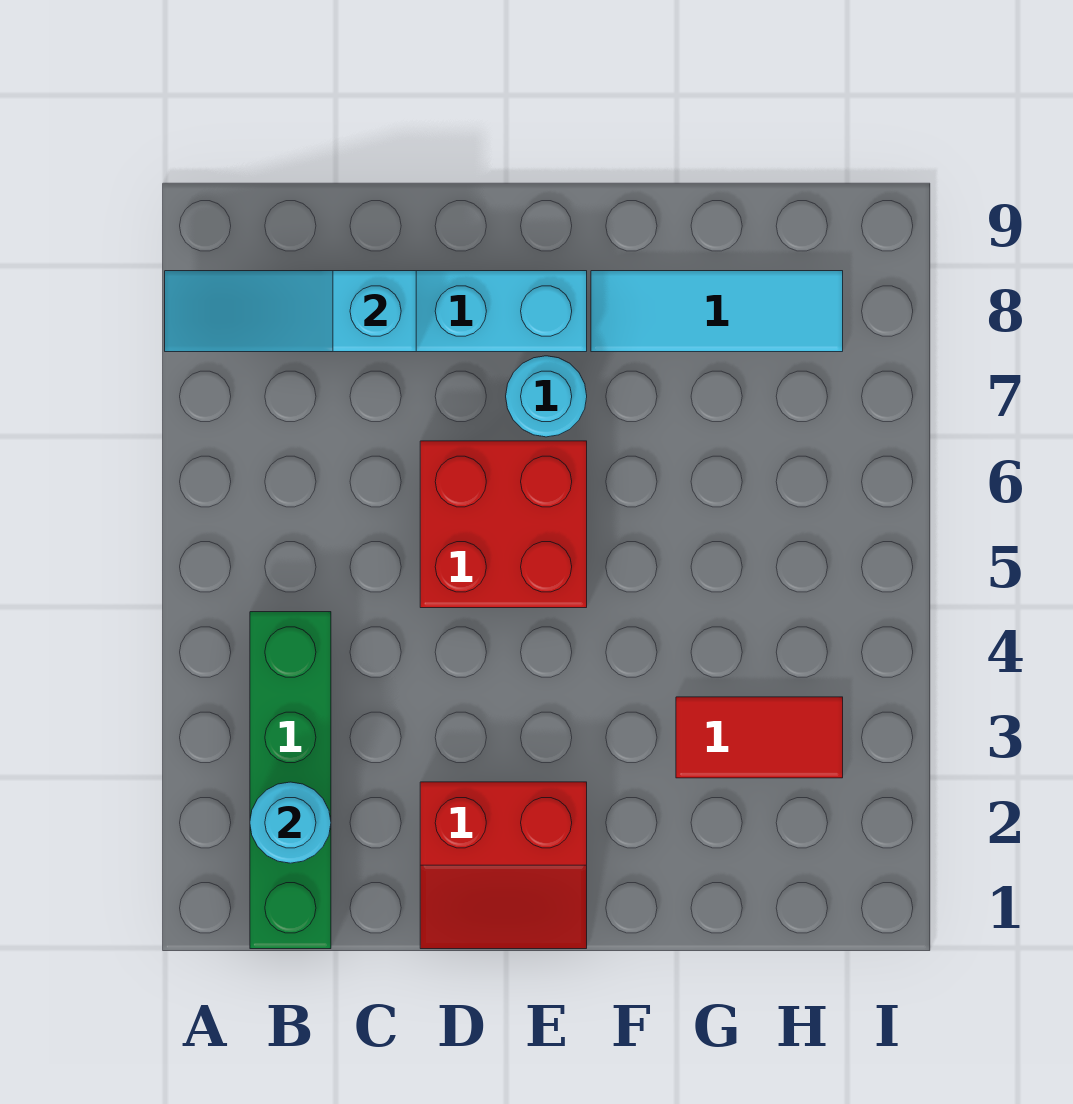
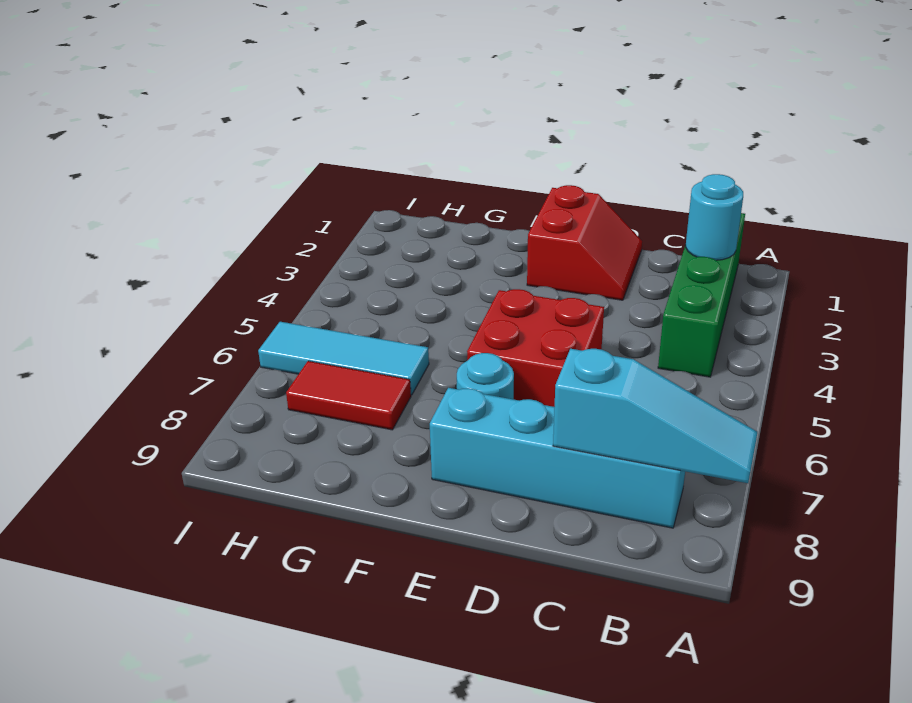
red 2x2 slope [420,782,587,949] -> red 2x2 slope turned to [527,185,642,300]
cyan 1x3 tile [591,271,843,352] -> cyan 1x3 tile moved to [258,322,429,395]
red 1x2 tile [676,697,843,778] -> red 1x2 tile moved to [286,361,411,430]

